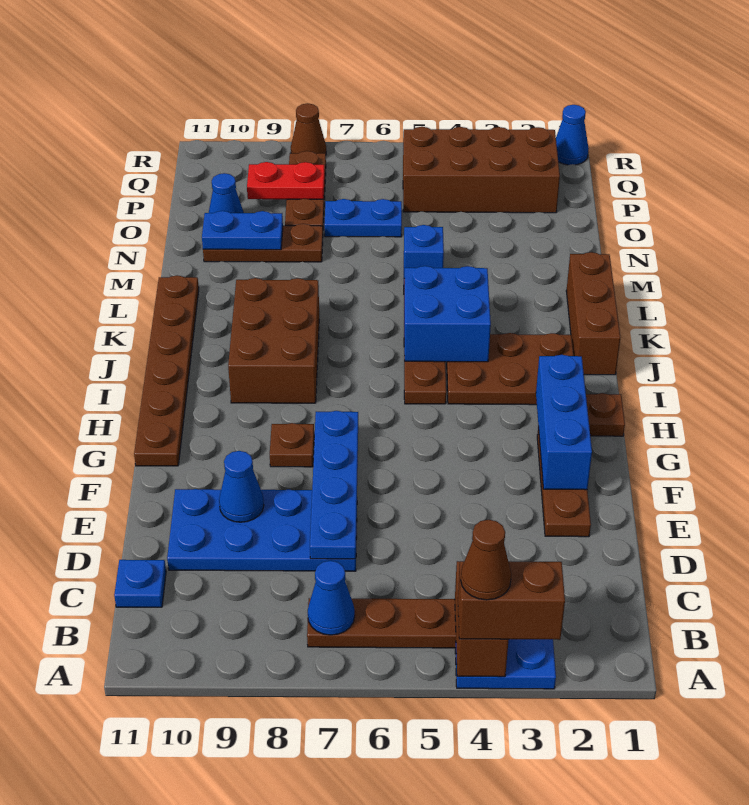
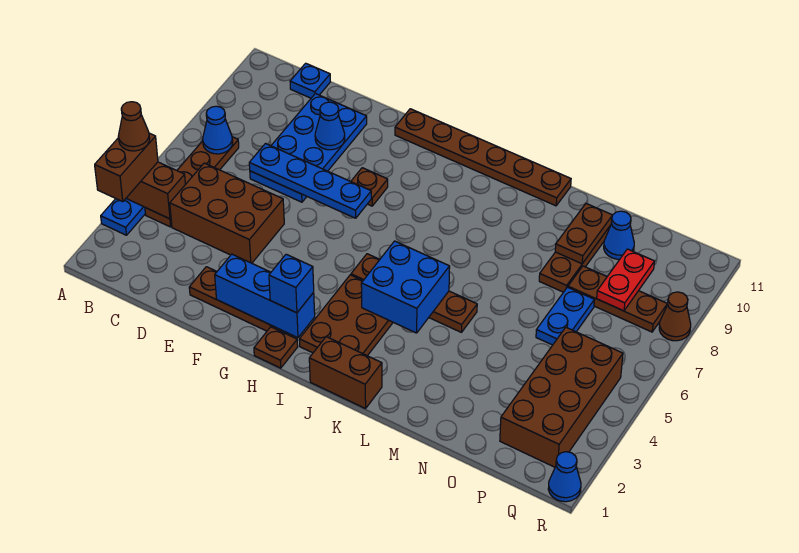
brown 2x3 brick [228,278,319,403] -> brown 2x3 brick moved to [170,163,284,263]
brown 1x3 brick [566,252,620,375] -> brown 1x2 brick [309,337,382,409]
blue 1x1 brick [404,225,444,278] -> blue 1x1 brick moved to [269,254,314,313]
blue 1x2 plate [202,211,283,250] -> brown 1x2 plate [555,204,613,264]

